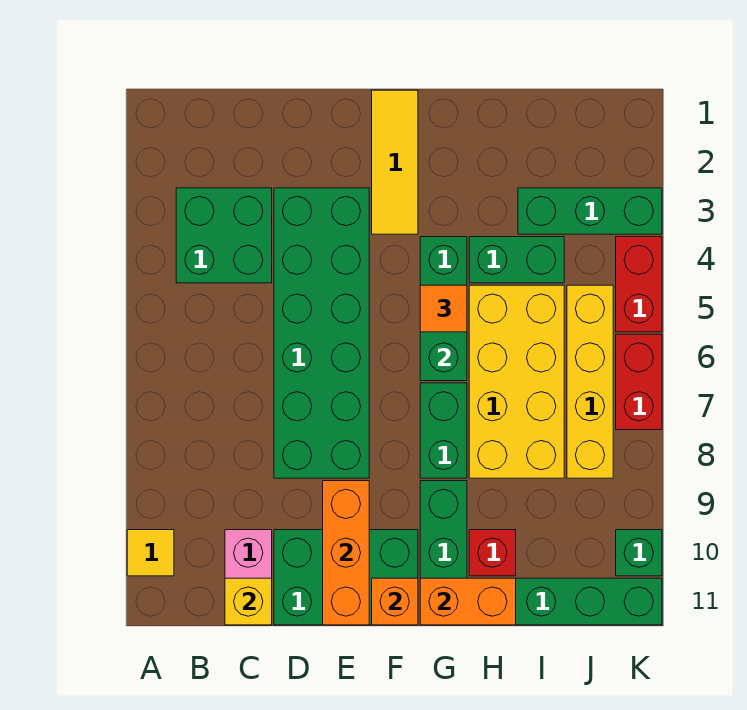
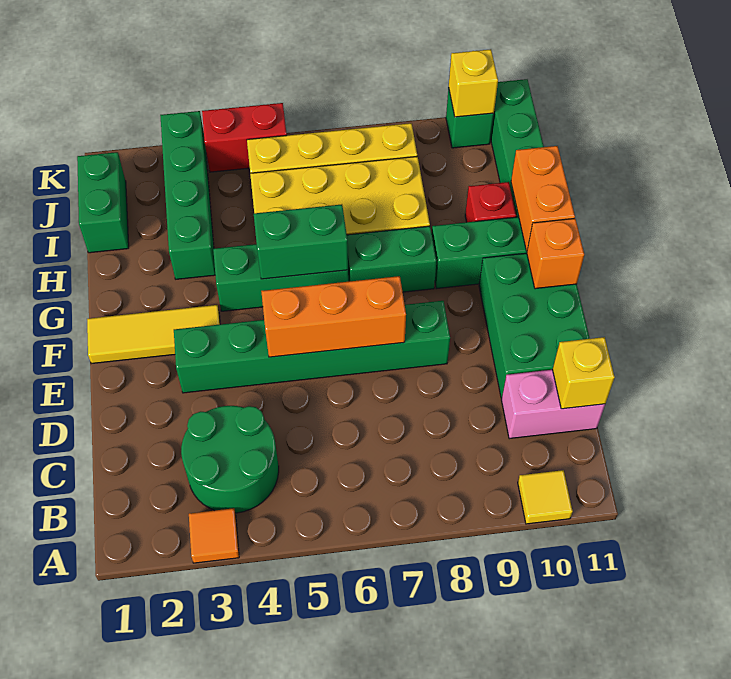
green 2x2 brick [176,188,272,283] -> green 2x2 round brick [181,406,279,513]
green 2x6 brick [274,188,369,478] -> green 1x6 brick [174,301,450,393]
orange 1x3 brick [323,481,369,625] -> orange 1x3 brick moved to [261,276,406,357]
orange 1x1 tile [420,285,467,332] -> orange 1x1 tile moved to [189,508,239,563]
green 1x2 brick [469,237,564,283] -> green 1x2 brick moved to [77,152,129,253]
green 1x3 brick [518,188,662,234] -> green 1x4 brick [160,111,215,279]
red 1x2 brick [616,334,662,430] -> none
none -> yellow 1x1 brick [449,49,498,117]

